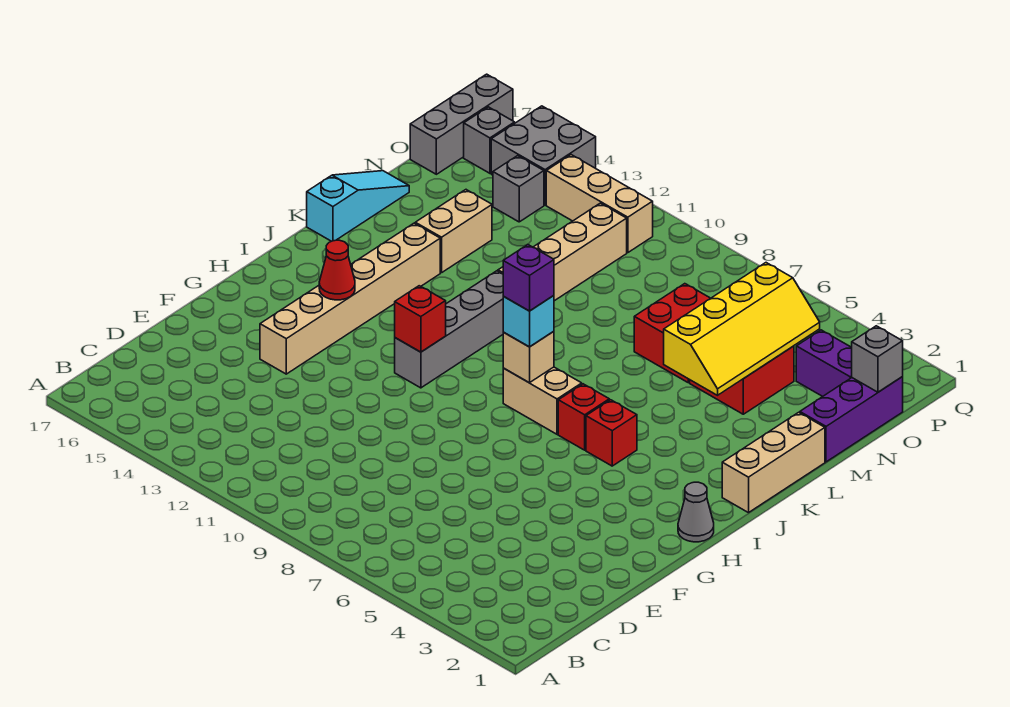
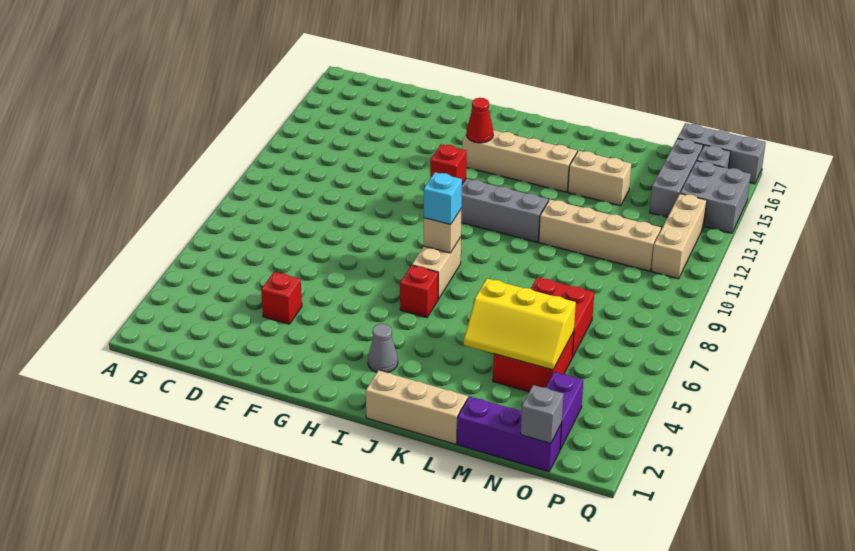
tan 1x6 brick [260,223,440,374] -> tan 1x4 brick [462,130,577,192]
grey 1x1 cone [678,482,714,542] -> grey 1x1 cone moved to [368,324,398,373]
red 1x1 brick [586,400,637,466] -> red 1x1 brick moved to [261,272,302,324]
purple 1x1 brick [503,245,554,311] -> none
cyan 1x3 slope [307,171,409,241] -> none
yellow 2x4 slope [664,263,820,395] -> yellow 2x3 slope [464,279,576,370]
grey 1x1 brick [493,156,544,222] -> grey 1x3 brick [650,139,703,217]

